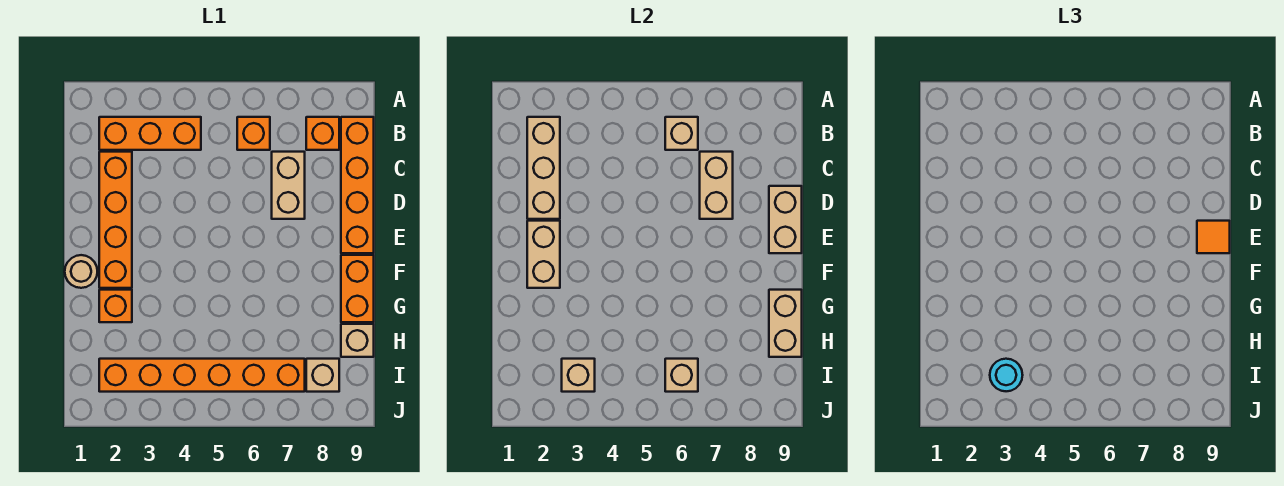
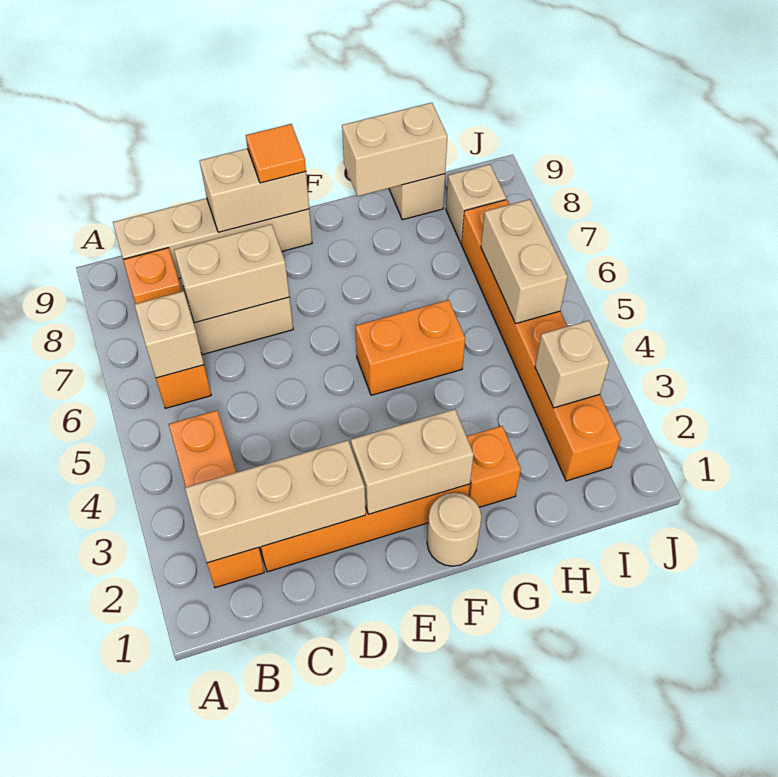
orange 1x4 brick [341,117,374,253] -> tan 1x4 brick [113,198,312,279]
orange 1x2 brick [341,255,374,322] -> orange 1x2 brick moved to [356,300,465,395]
cyan 1x1 round brick [990,359,1023,391] -> none
tan 1x1 brick [665,359,698,392] -> tan 1x2 brick [481,199,568,323]

